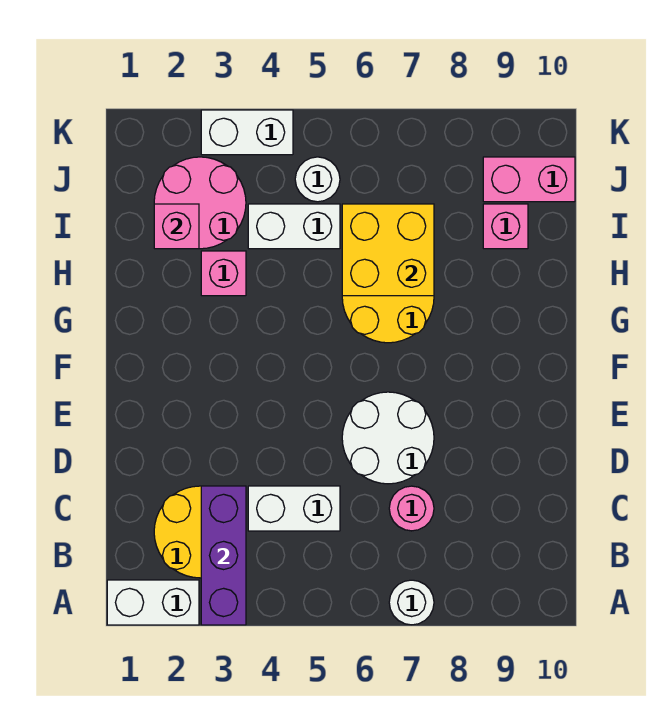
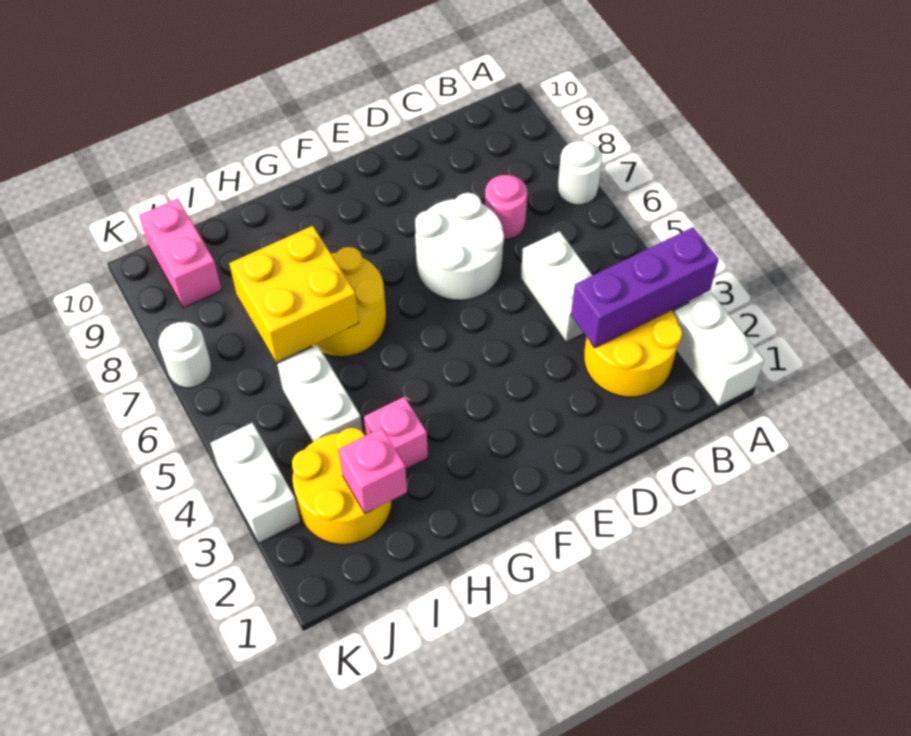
pink 2x2 round brick [154,157,246,249] -> yellow 2x2 round brick [292,428,392,544]
pink 1x1 brick [483,204,528,249] -> none
white 1x1 round brick [295,157,340,202] -> white 1x1 round brick moved to [159,322,212,388]

